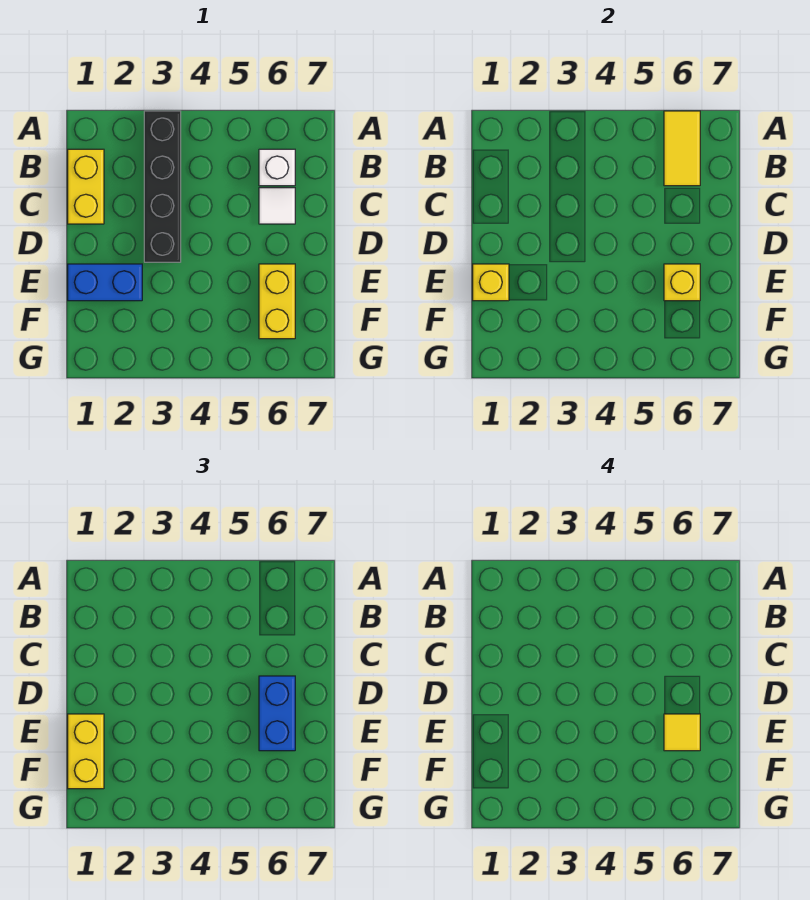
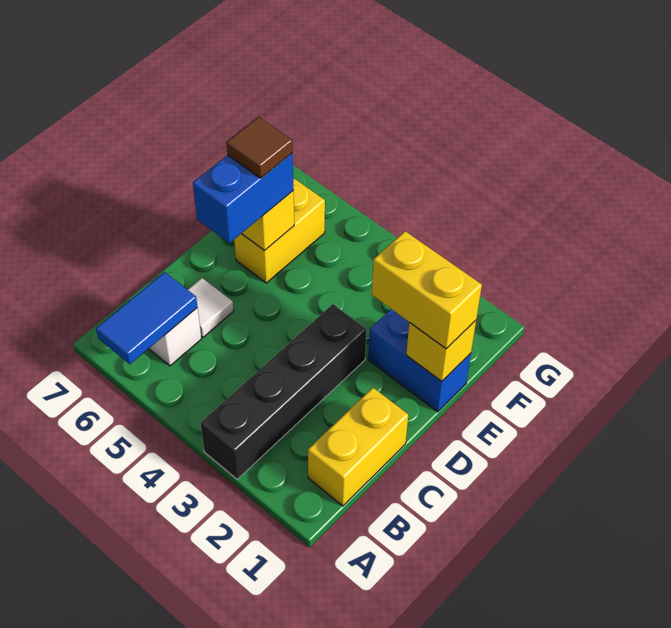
yellow 1x2 tile [664,111,700,186] -> blue 1x2 tile [96,272,197,364]
yellow 1x2 brick [68,714,104,789] -> yellow 1x2 brick turned to [372,231,482,349]
yellow 1x1 tile [664,714,700,751] -> brown 1x1 tile [226,117,293,178]

